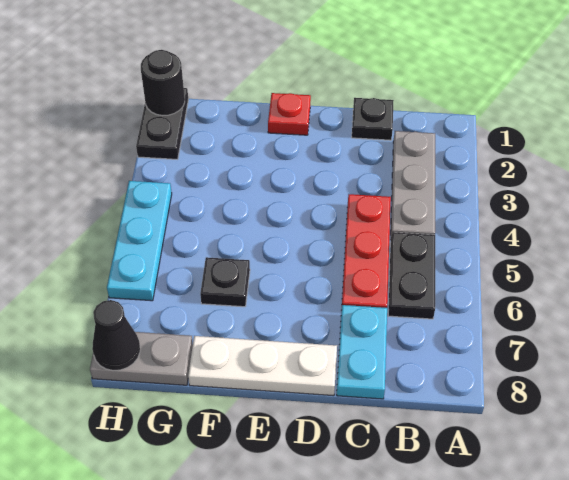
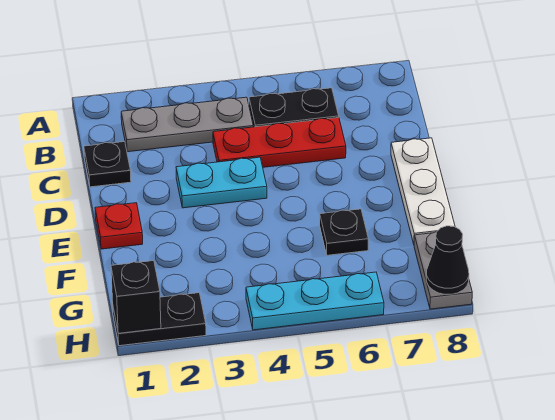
cyan 1x2 plate [337,305,387,399] -> cyan 1x2 plate moved to [176,157,267,208]
black 1x1 round brick [141,50,185,116] -> black 1x1 brick [111,261,161,333]

